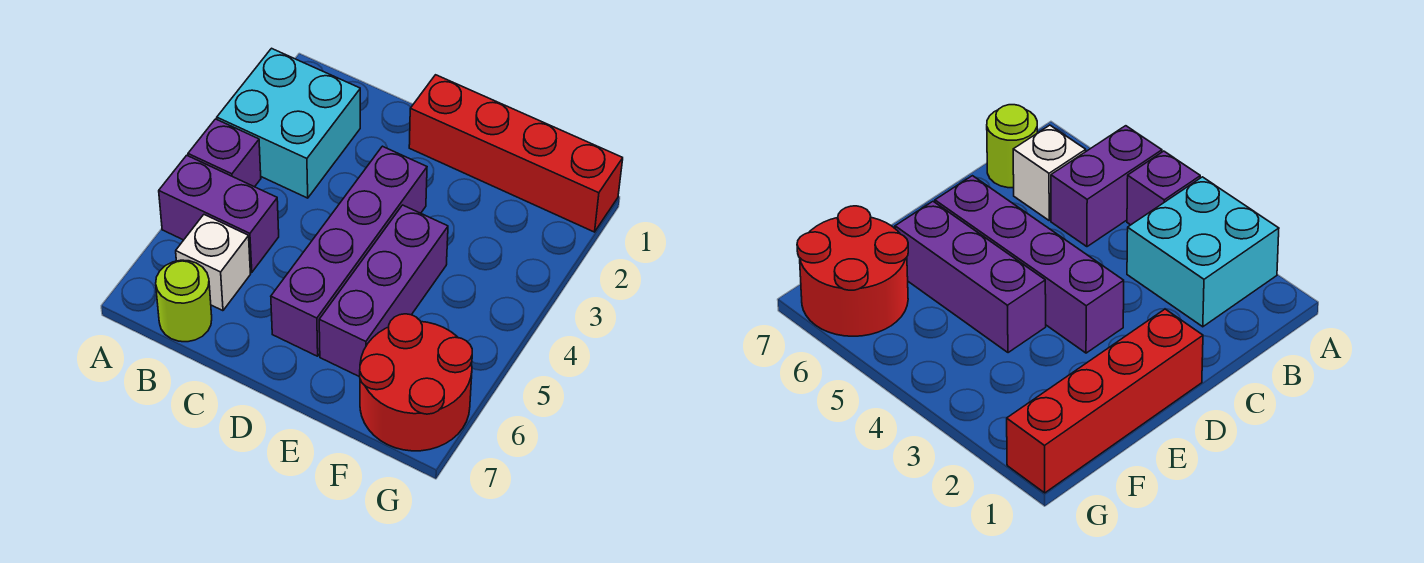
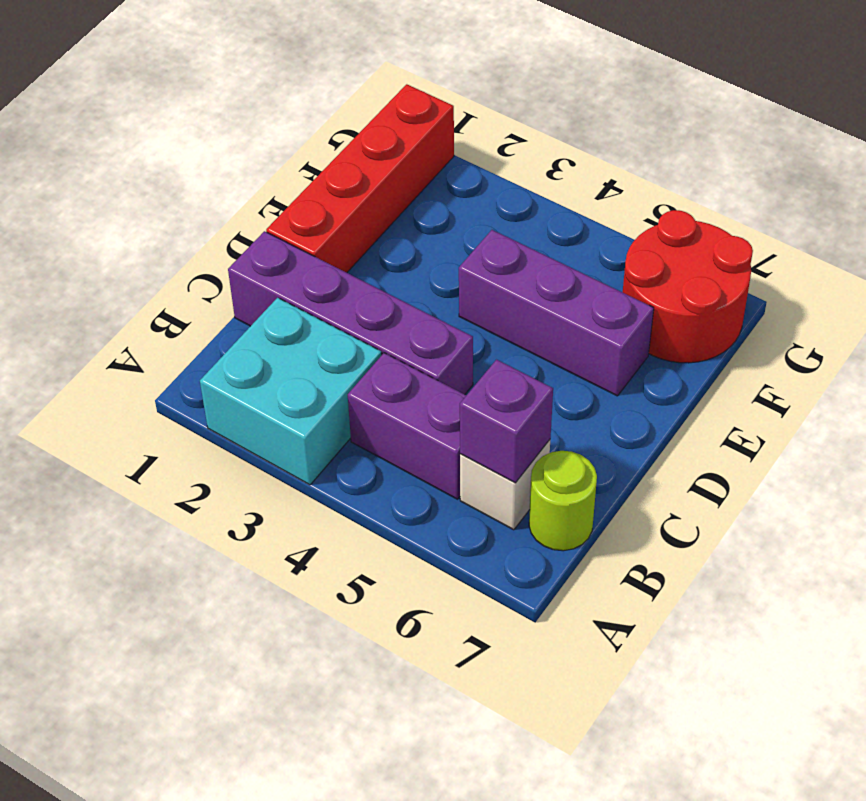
purple 1x1 brick [188,119,261,187] -> purple 1x1 brick moved to [460,360,553,483]
purple 1x2 brick [159,155,279,272] -> purple 1x2 brick turned to [348,353,466,499]
purple 1x4 brick [271,146,427,356] -> purple 1x4 brick moved to [228,231,473,394]

